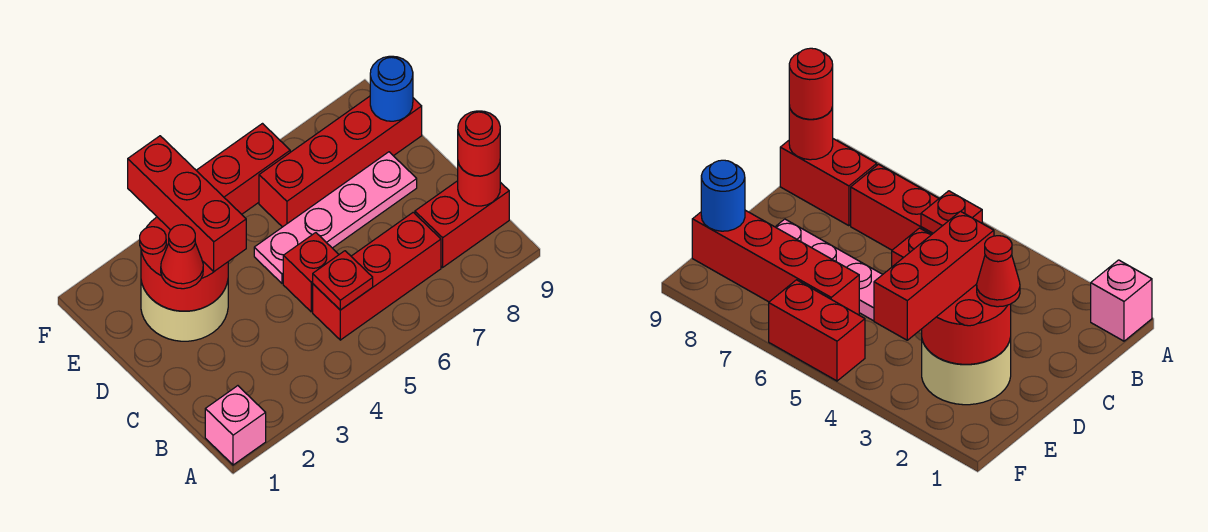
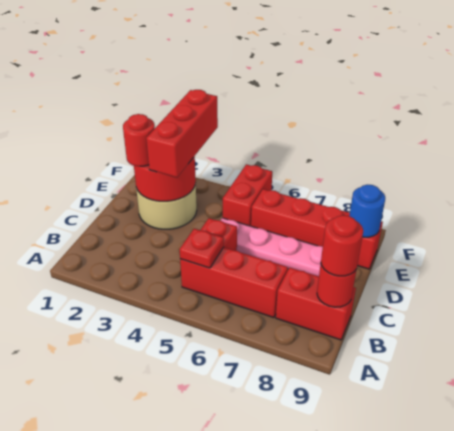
pink 1x1 brick [205,386,266,465] -> none
red 1x1 cone [161,225,203,289] -> red 1x1 round brick [123,114,155,166]
red 1x2 brick [196,124,290,214] -> red 1x2 brick turned to [223,164,272,226]

